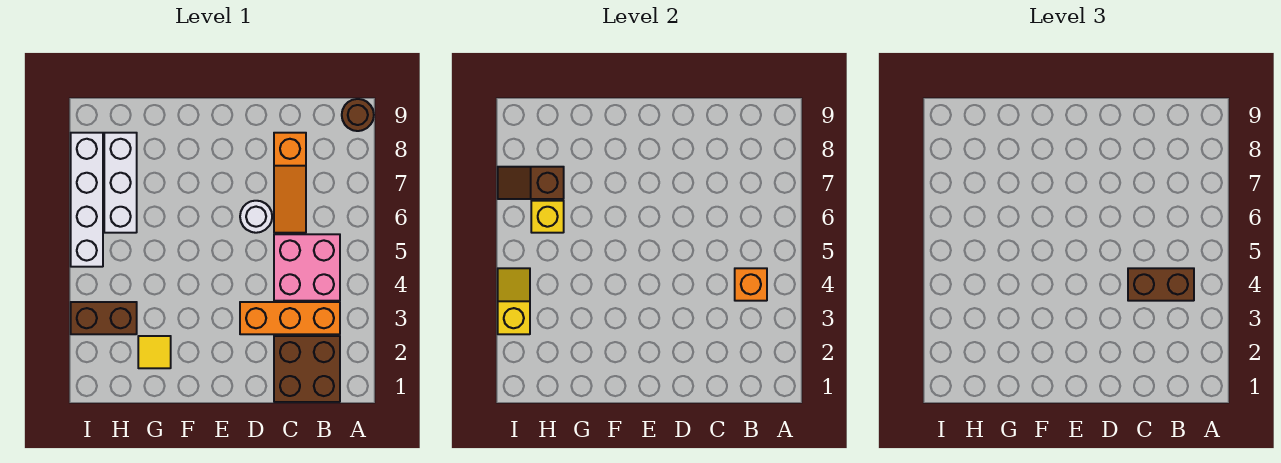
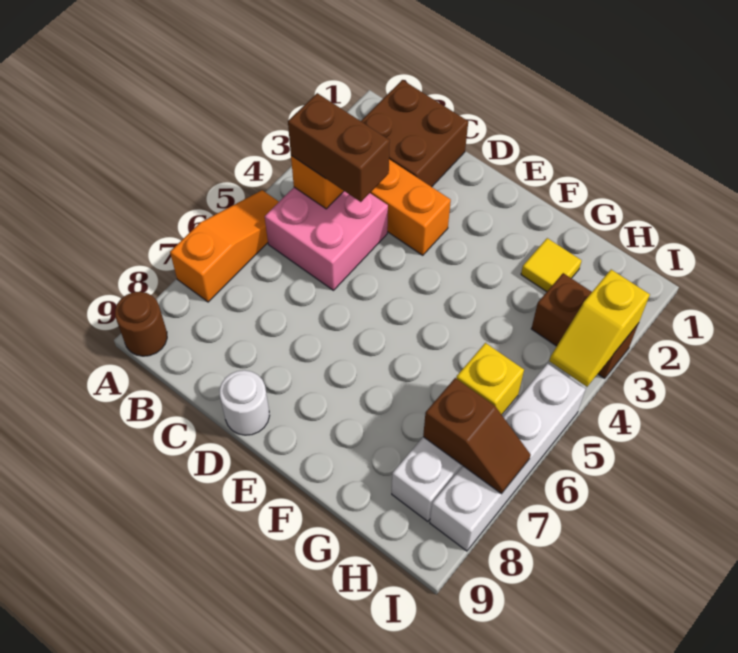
orange 1x3 slope [274,133,306,233] -> orange 1x3 slope moved to [170,190,279,302]
white 1x1 round brick [240,201,272,233] -> white 1x1 round brick moved to [220,370,270,435]

